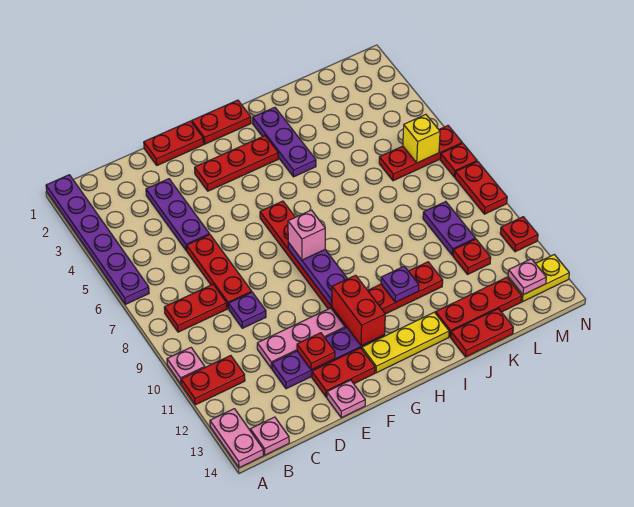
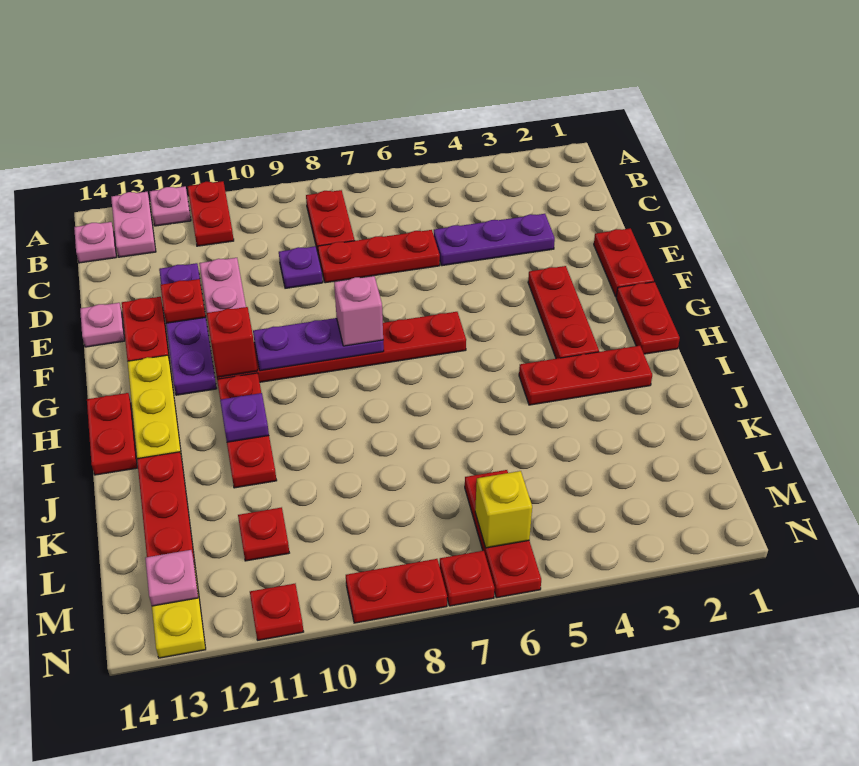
purple 1x6 plate [46,175,149,304] -> none
pink 1x1 plate [167,348,205,384] -> pink 1x1 plate moved to [150,186,191,226]
pink 1x2 plate [210,409,264,468] -> pink 1x2 plate turned to [111,192,156,257]
red 1x2 brick [332,275,385,346] -> red 1x1 brick [207,307,257,377]
purple 1x3 plate [253,107,316,177] -> red 1x3 plate [519,346,652,405]
red 1x2 plate [451,309,513,357] -> red 1x2 plate moved to [87,393,137,475]
purple 1x2 plate [423,202,475,255] -> none

